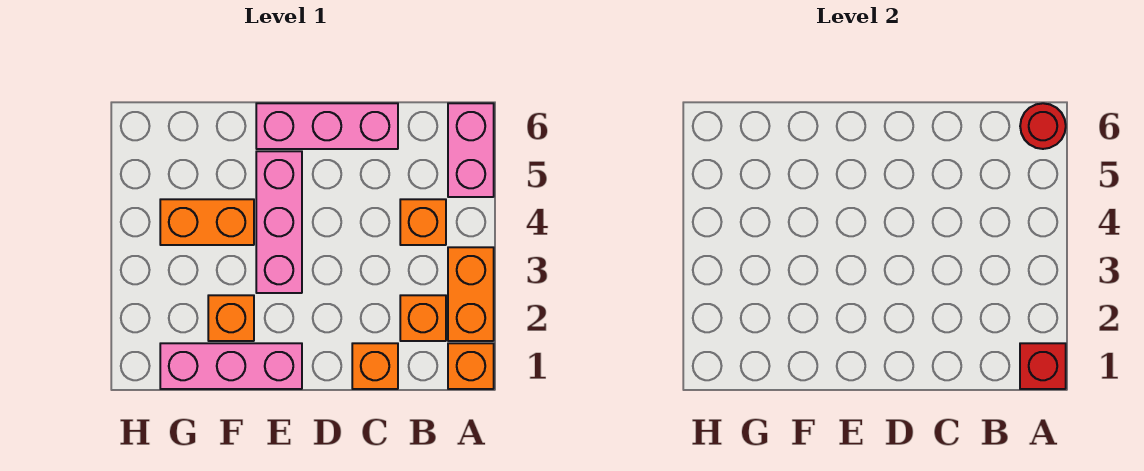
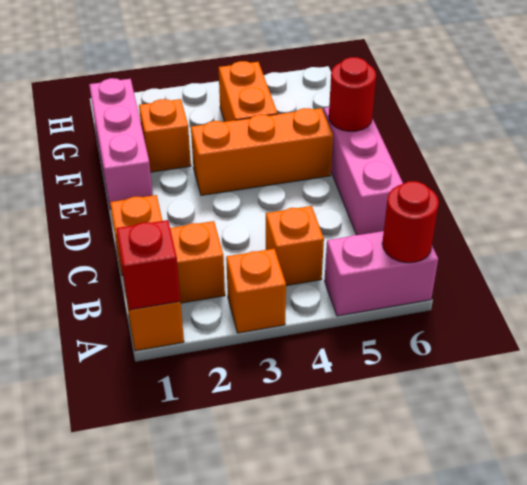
orange 1x2 brick [448,247,494,341] -> orange 1x1 brick [226,249,286,333]
pink 1x3 brick [256,151,302,293] -> orange 1x3 brick [191,108,333,195]
none -> red 1x1 round brick [329,57,376,131]

